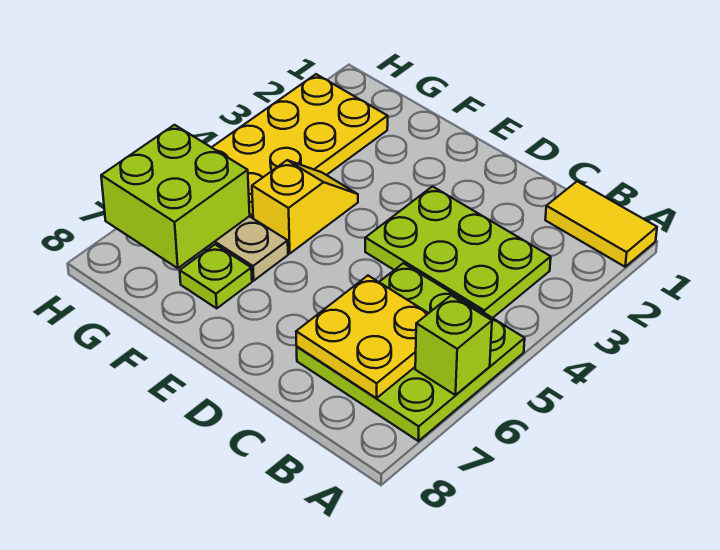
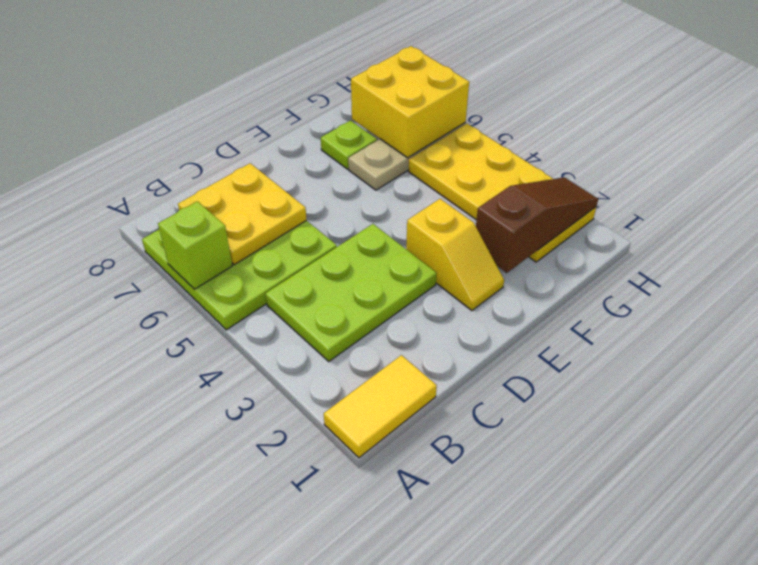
none -> brown 1x3 slope [476,177,598,273]
yellow 1x2 slope [252,160,358,253] -> yellow 1x2 slope moved to [406,199,504,311]
lime 2x2 brick [101,125,250,268] -> yellow 2x2 brick [351,46,469,158]

